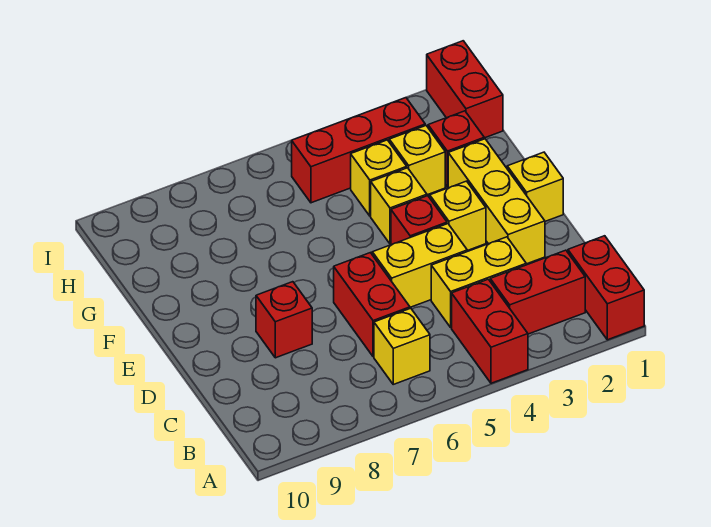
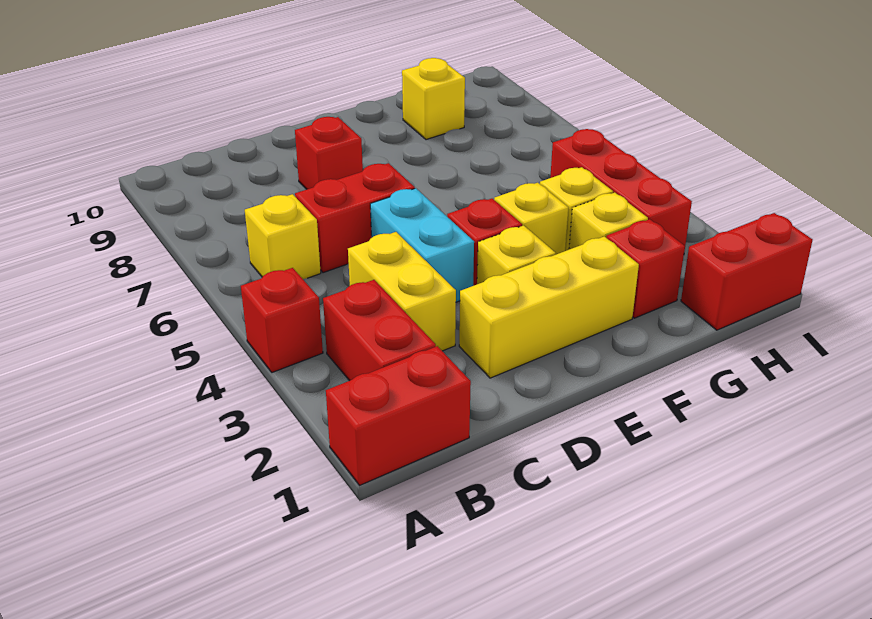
red 1x2 brick [452,279,528,383] -> red 1x1 brick [241,268,323,372]
yellow 1x2 brick [372,224,467,307] -> cyan 1x2 brick [370,188,474,302]
yellow 1x1 brick [507,152,563,221] -> yellow 1x1 brick moved to [402,58,465,140]

